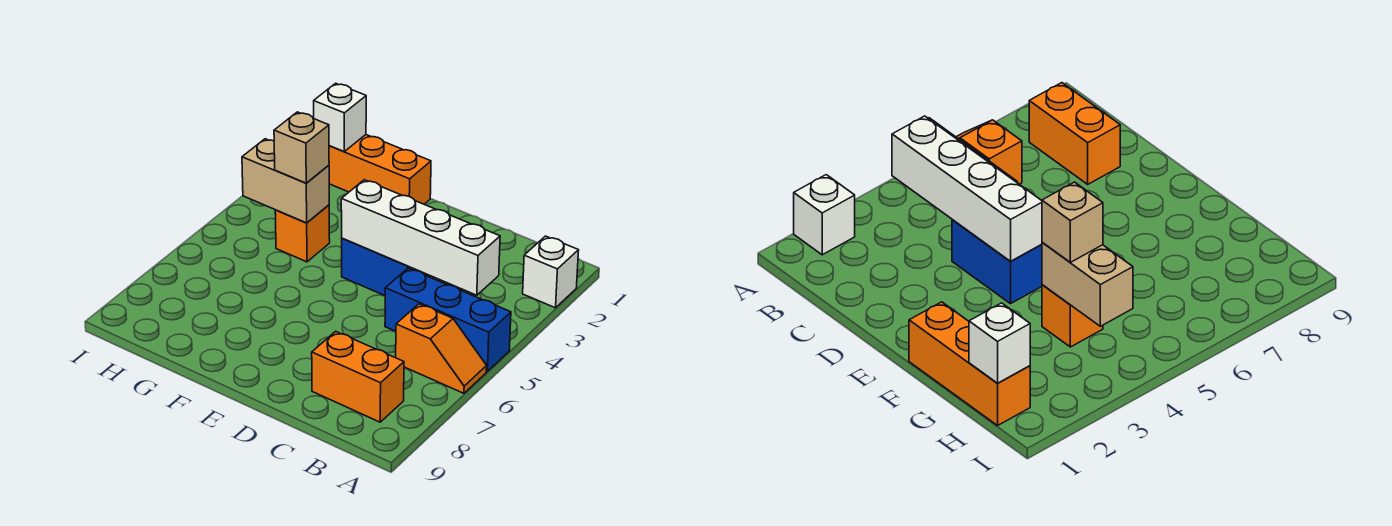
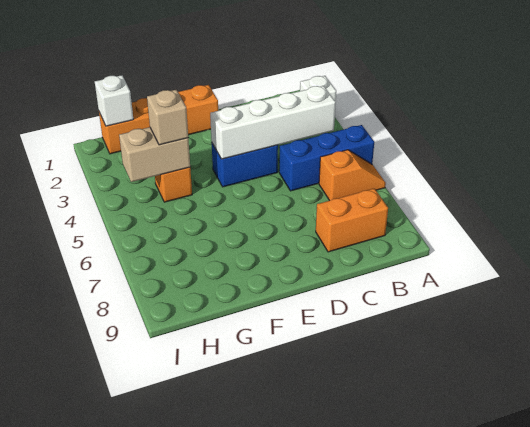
orange 1x3 brick [329,135,431,204] -> orange 1x4 brick [99,85,218,154]

